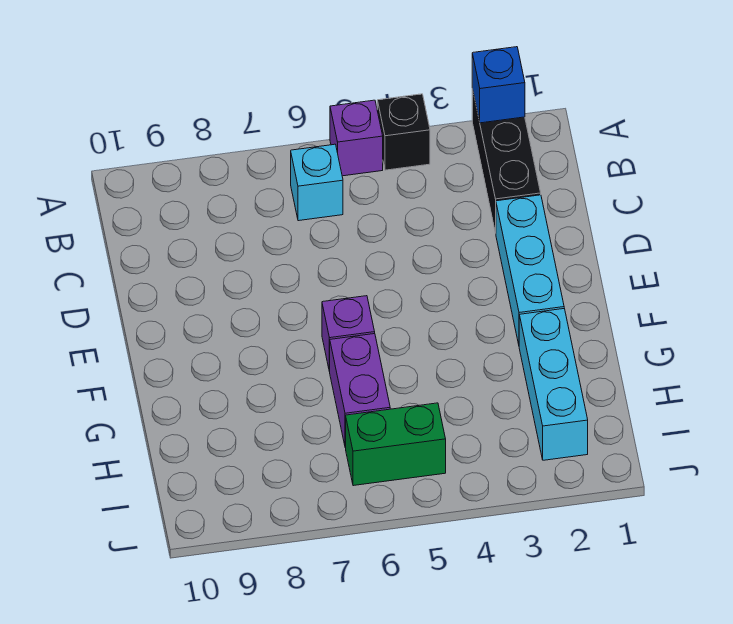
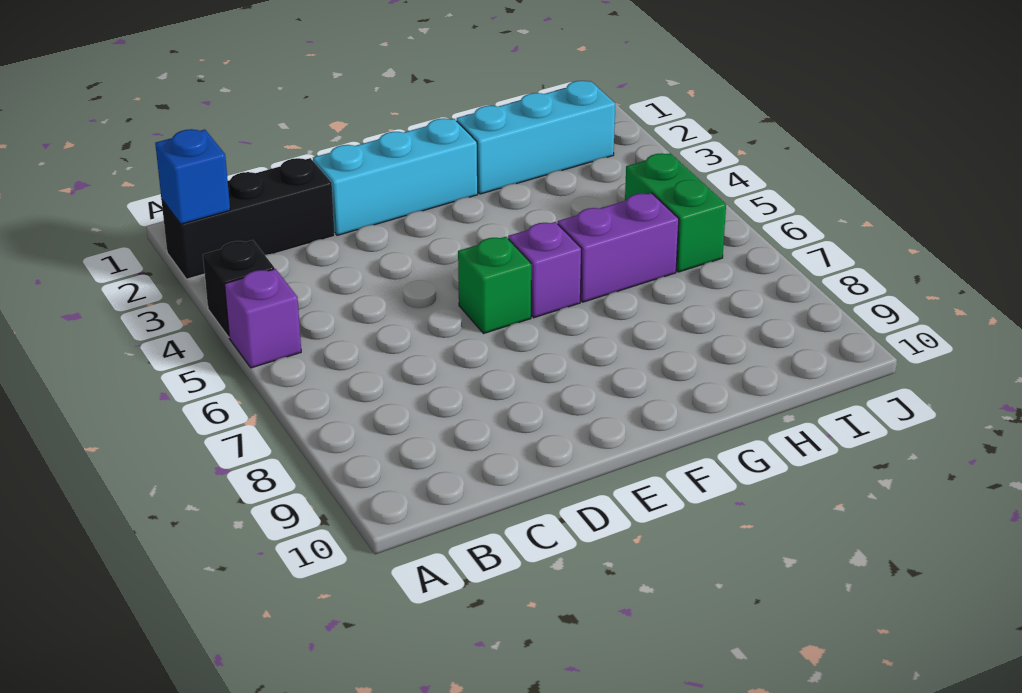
cyan 1x1 brick [291,144,343,221] -> none
none -> green 1x1 brick [458,237,531,334]

